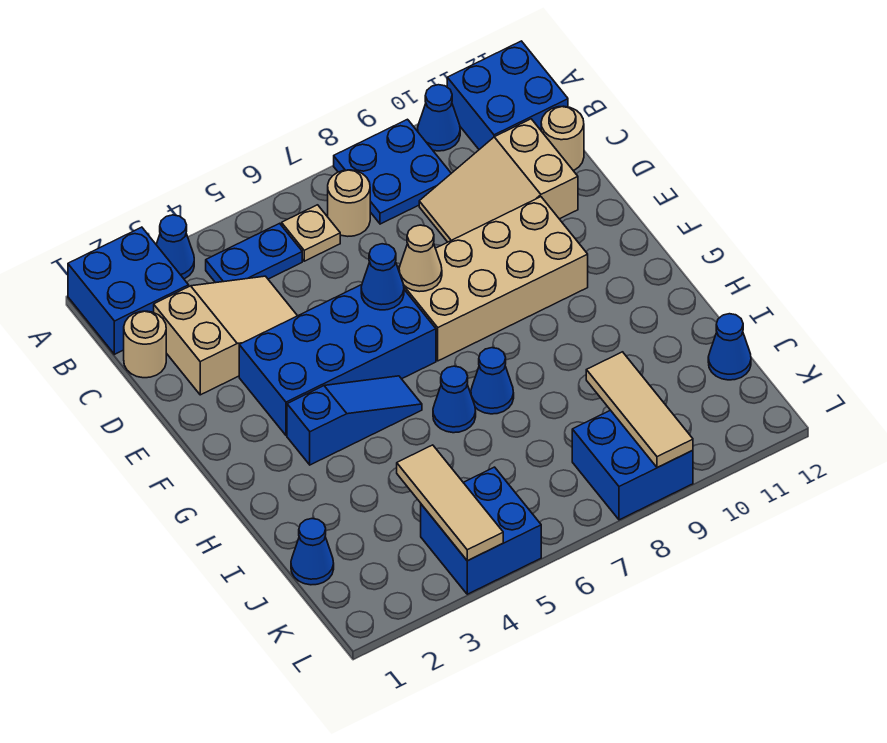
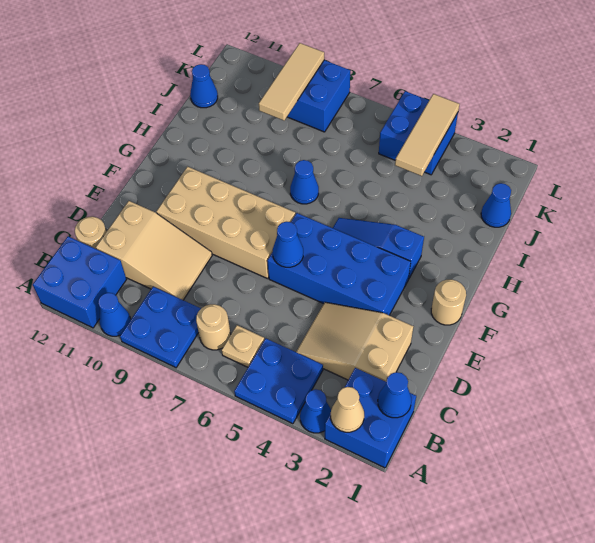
blue 1x2 plate [206,223,302,283] -> blue 2x2 plate [234,339,323,424]
tan 1x1 round brick [124,311,166,378] -> tan 1x1 round brick moved to [431,280,466,325]
tan 1x1 cone [399,225,442,292] -> tan 1x1 cone moved to [331,387,364,432]
blue 1x1 cone [433,366,476,433] -> blue 1x1 cone moved to [378,372,411,418]

